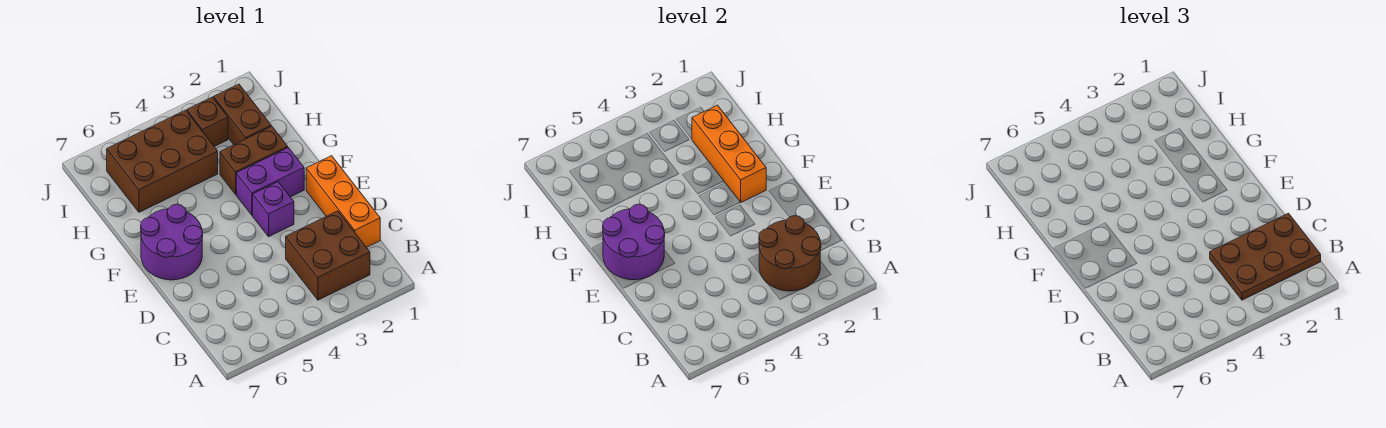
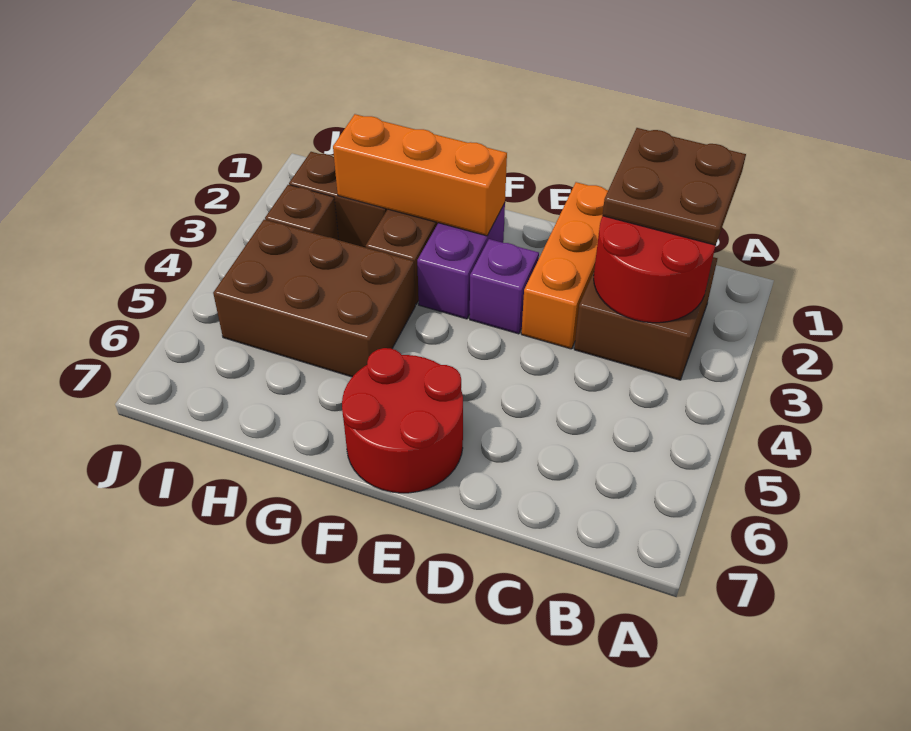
brown 2x3 plate [1210,213,1321,300] -> brown 2x2 plate [603,128,746,245]
brown 2x2 round brick [759,216,821,291] -> red 2x2 round brick [594,216,716,323]
orange 1x3 brick [306,156,380,247] -> orange 1x3 brick turned to [521,182,608,349]
purple 2x2 round brick [141,204,203,280] -> red 2x2 round brick [342,348,463,493]
purple 2x2 round brick [603,204,665,280] -> none
brown 2x3 brick [107,110,218,212] -> brown 2x3 brick turned to [213,220,415,377]

